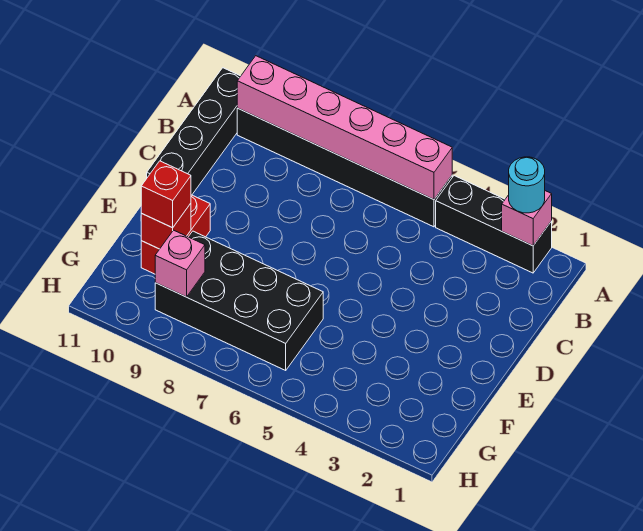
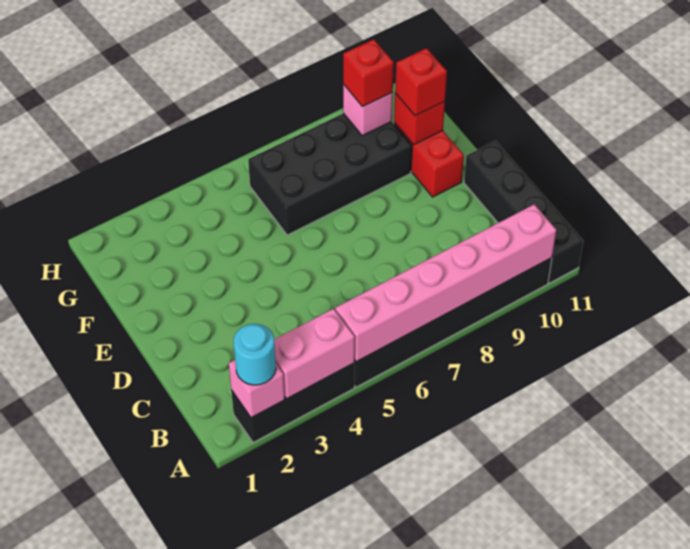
none -> pink 1x2 brick [274,309,355,399]
none -> red 1x1 brick [343,39,394,107]

